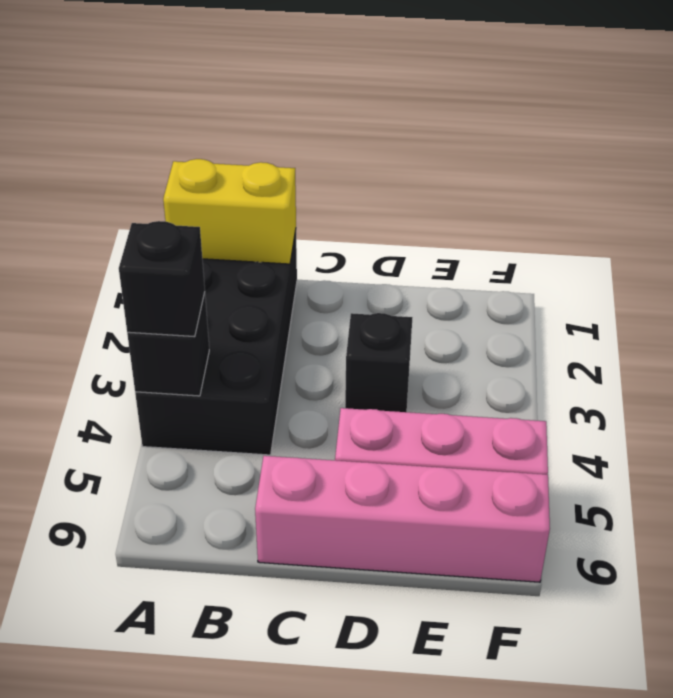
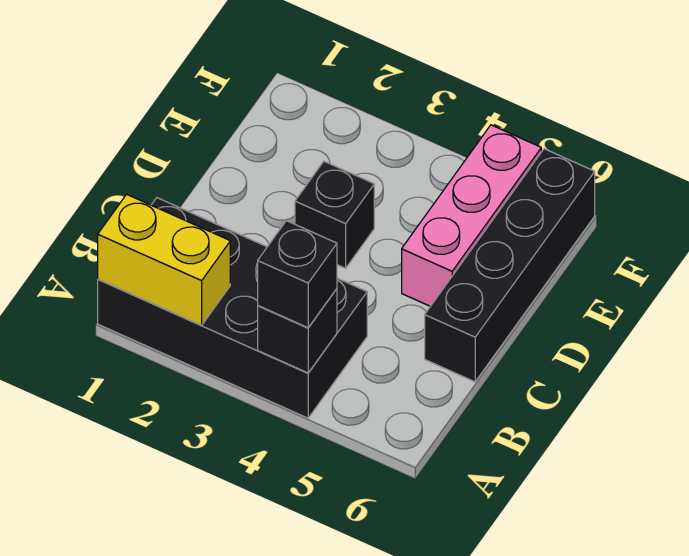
yellow 1x2 brick [163,159,296,264] -> yellow 1x2 brick turned to [98,194,230,325]
pink 1x4 brick [255,456,550,582] -> black 1x4 brick [425,149,595,382]

